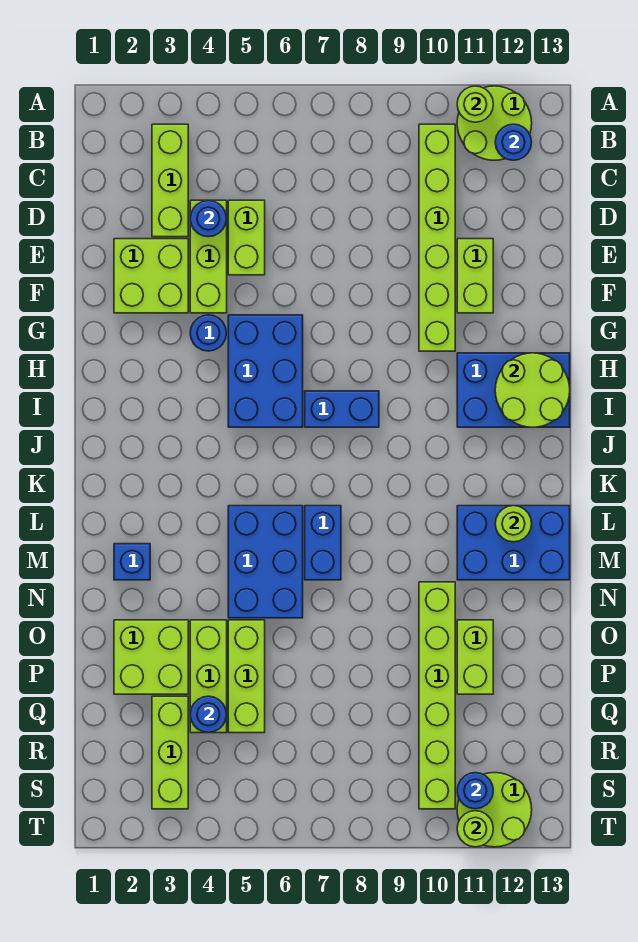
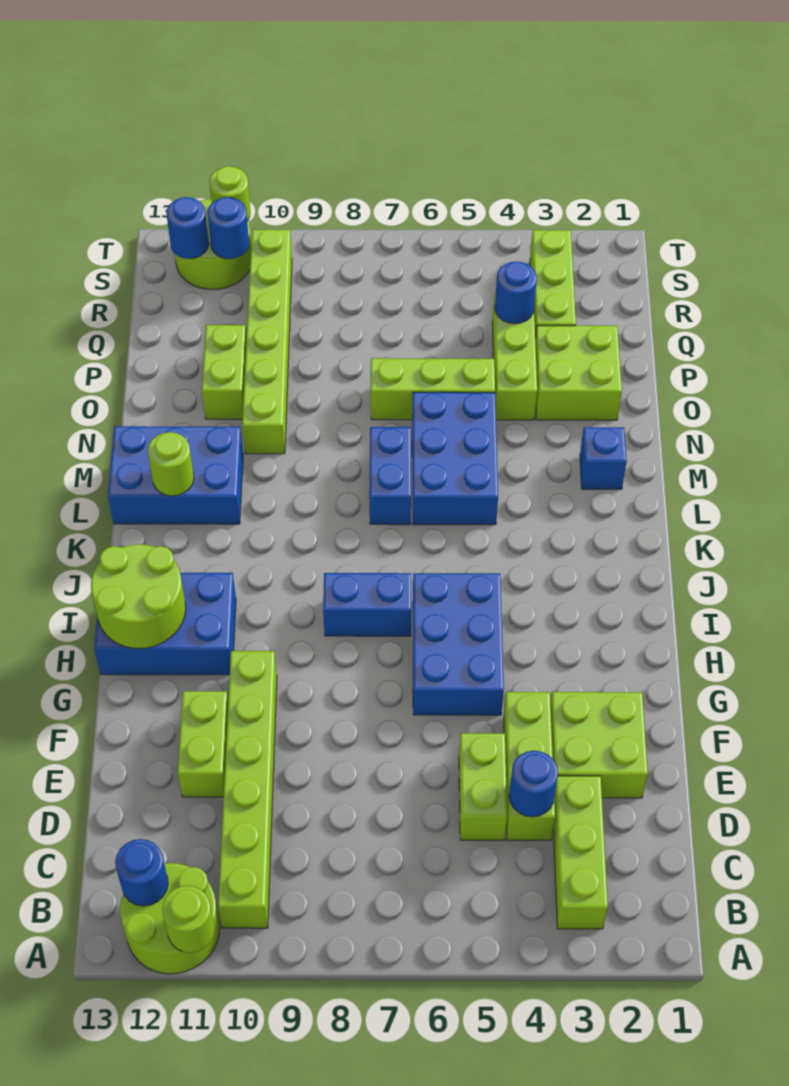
blue 1x1 round brick [190,315,226,351] -> blue 1x1 round brick moved to [166,197,209,259]
lime 1x3 brick [228,620,265,733] -> lime 1x3 brick turned to [371,358,495,420]

